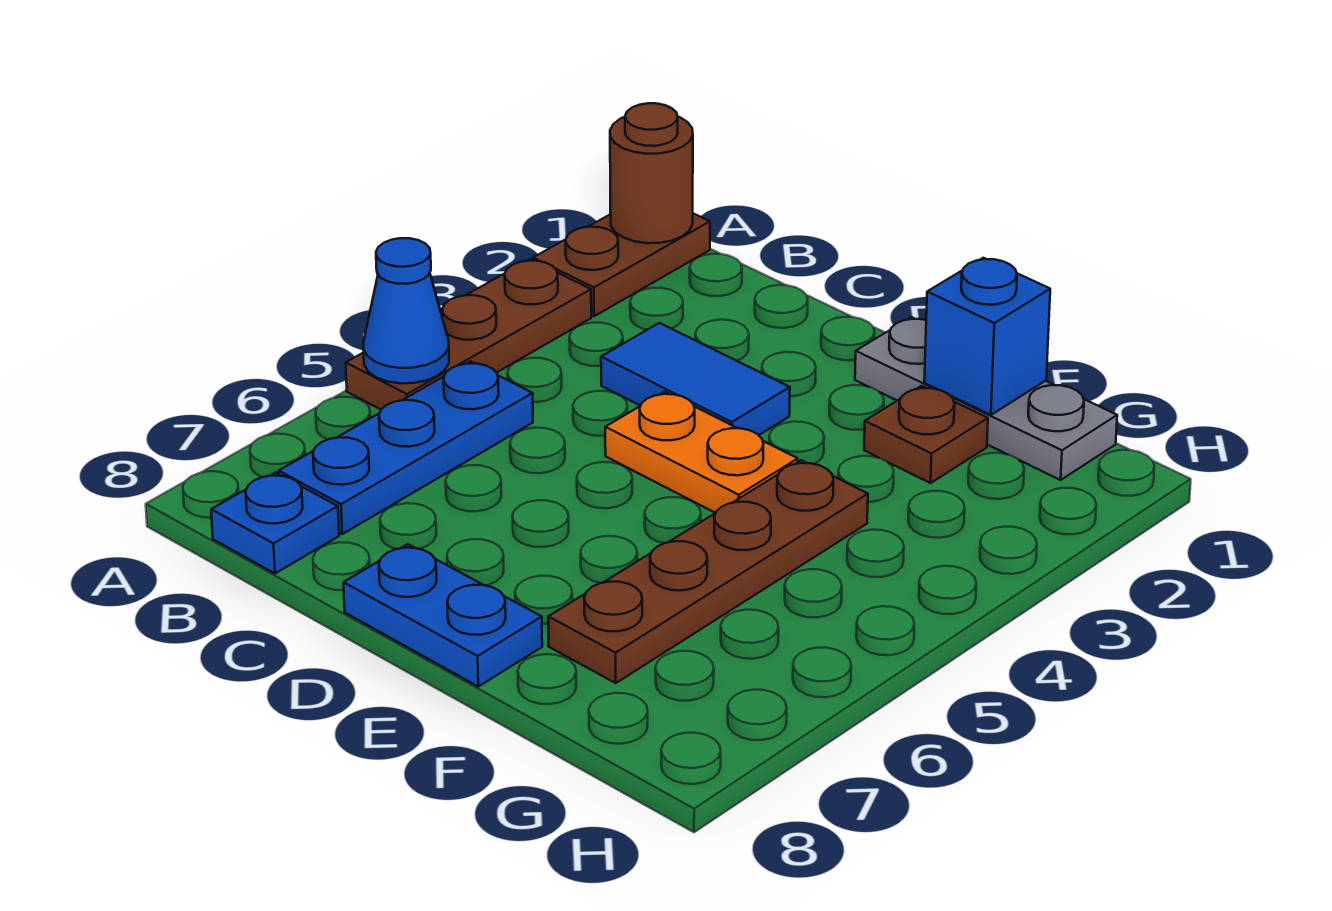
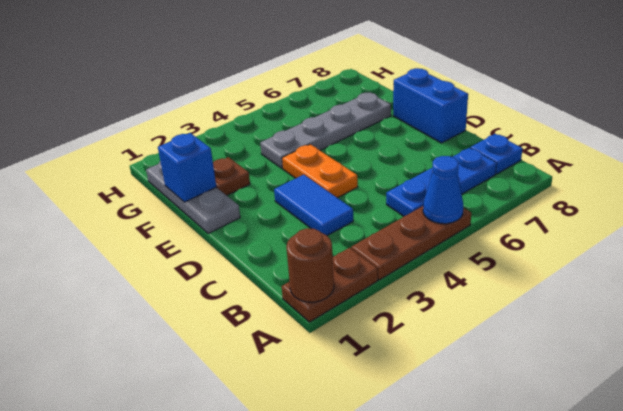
blue 1x2 plate [344,544,542,686] -> blue 1x2 brick [393,68,468,143]
brown 1x4 plate [548,460,868,683] -> grey 1x4 plate [260,93,391,169]

